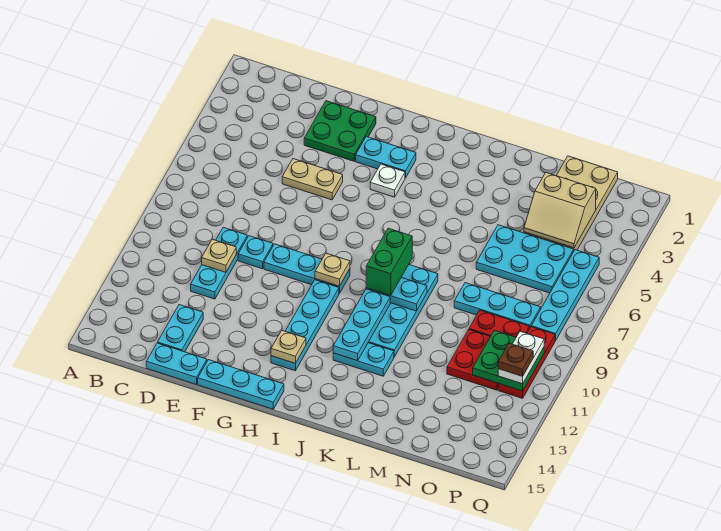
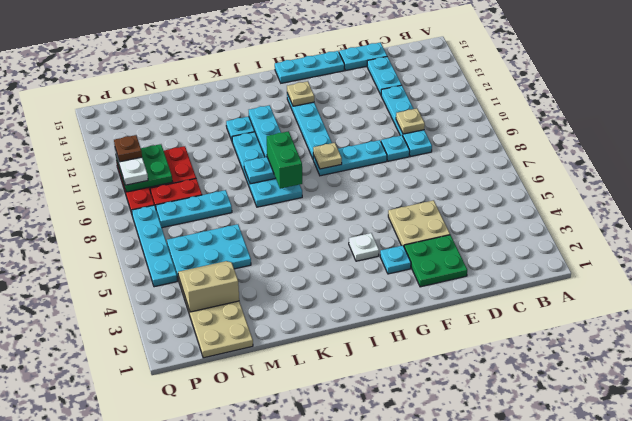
cyan 1x3 plate [191,227,247,299] -> cyan 1x4 plate [381,85,432,157]
tan 1x2 plate [282,159,343,200] -> tan 2x2 plate [388,200,450,246]
cyan 1x2 plate [356,137,416,178] -> cyan 1x1 plate [380,245,411,274]

